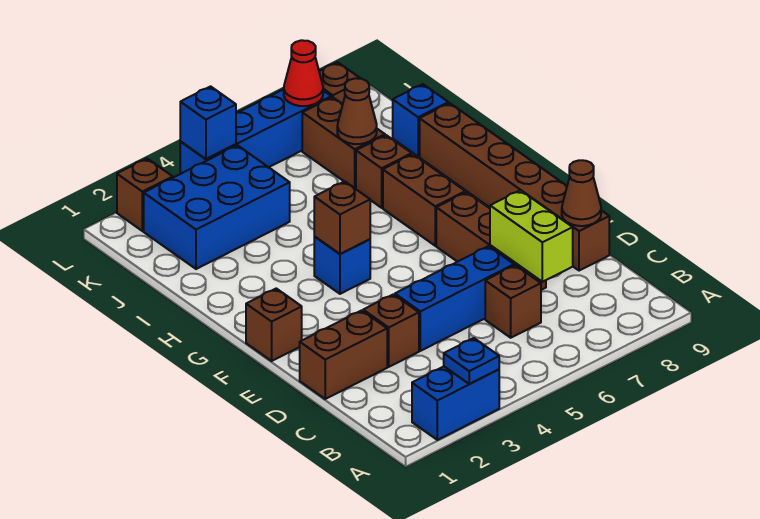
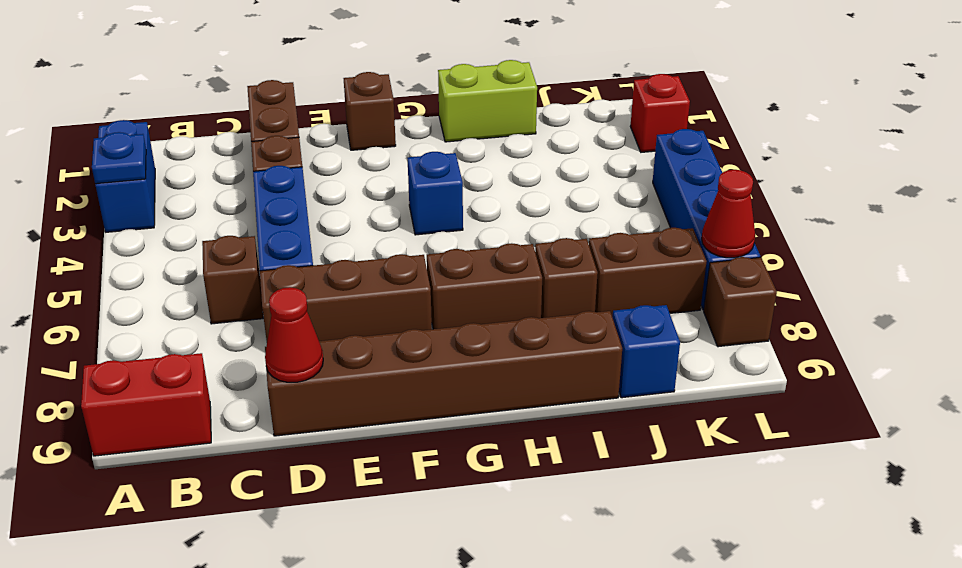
none -> red 1x2 brick [81,353,211,456]
lime 1x2 brick [490,190,573,282] -> lime 1x2 brick moved to [438,60,537,142]
brown 1x1 cone [562,160,601,226] -> red 1x1 cone [265,287,323,382]
brown 1x1 brick [314,181,370,254] -> none
blue 2x3 brick [144,145,290,269] -> none
brown 1x1 cone [337,78,377,144] -> none
brown 1x1 brick [117,159,173,231] -> red 1x1 brick [630,74,690,152]
blue 1x1 brick [180,86,236,159] -> none

